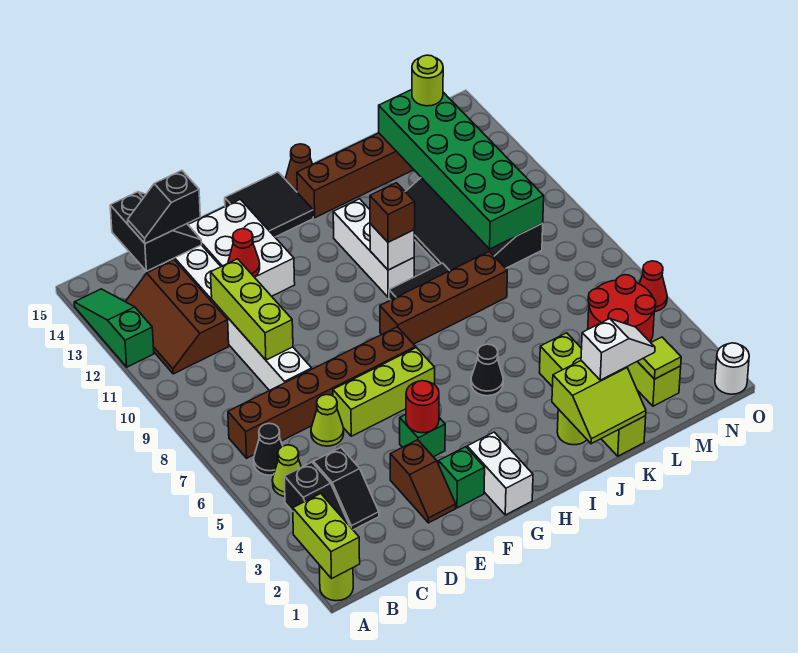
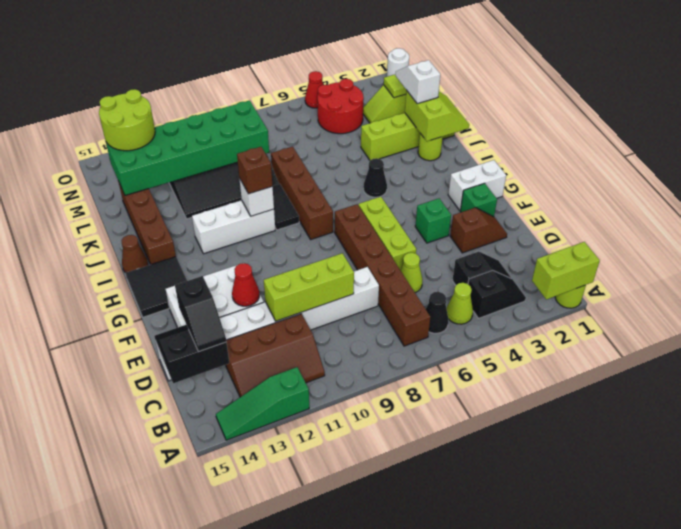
red 1x1 round brick [406,381,439,433] -> none
lime 1x1 round brick [412,55,443,106] -> lime 2x2 round brick [99,89,155,151]

